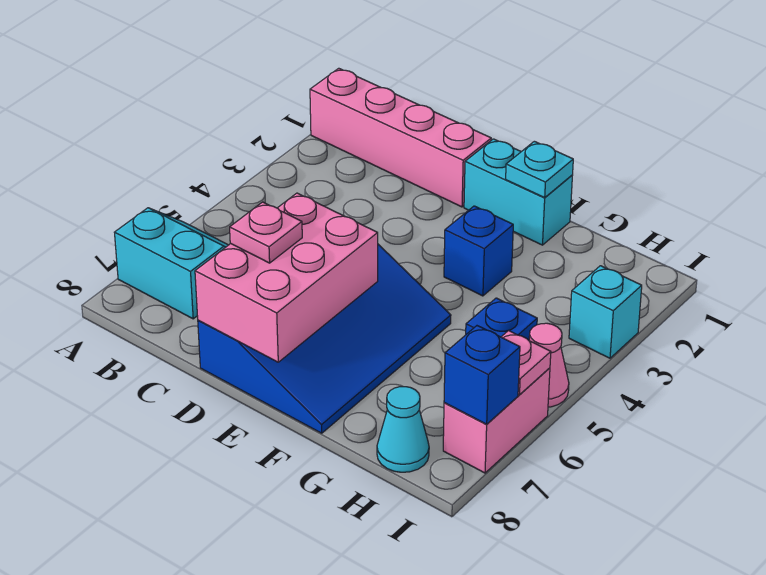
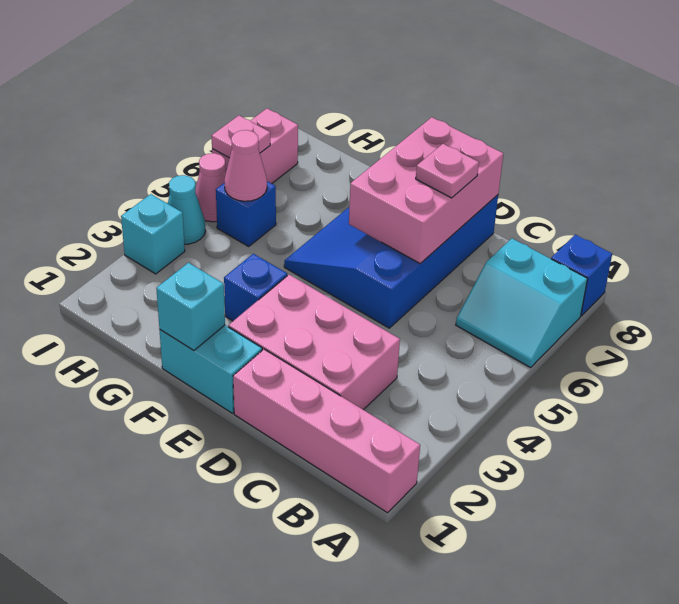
none -> pink 2x3 brick [228,275,400,410]
cyan 1x1 plate [506,141,573,198] -> cyan 1x1 brick [156,263,225,351]
none -> pink 1x1 cone [224,130,267,201]
cyan 1x1 cone [377,387,429,472] -> cyan 1x1 cone moved to [168,175,205,244]
blue 1x1 brick [444,326,520,424] -> blue 1x1 brick moved to [551,235,612,316]

